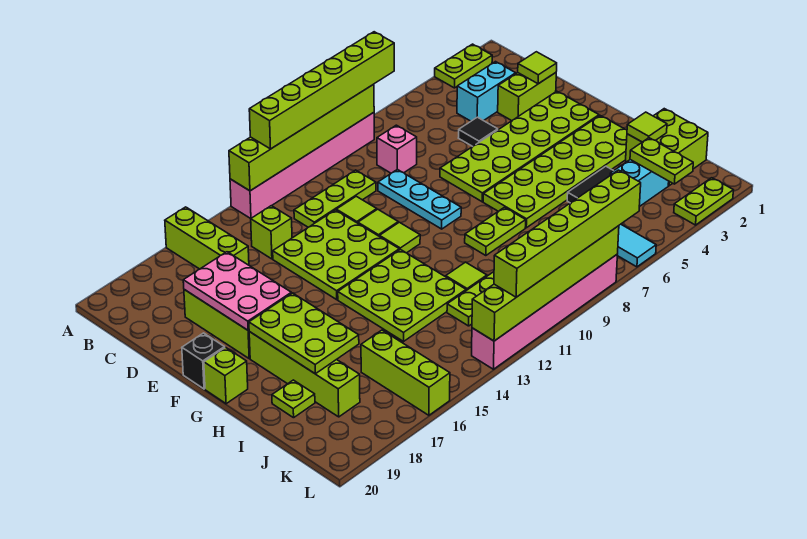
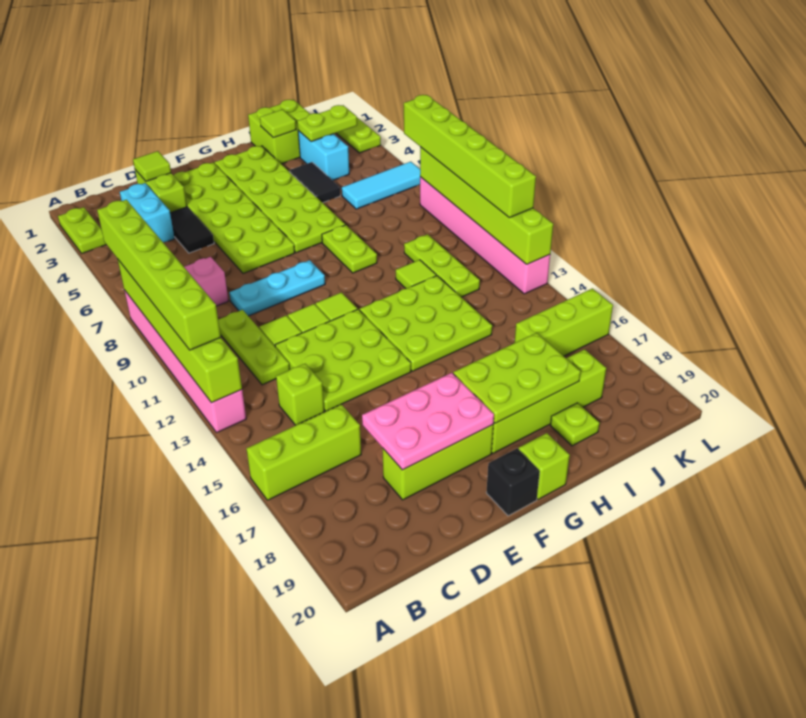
black 1x1 tile [459,117,498,147] -> black 1x2 tile [170,207,214,253]

